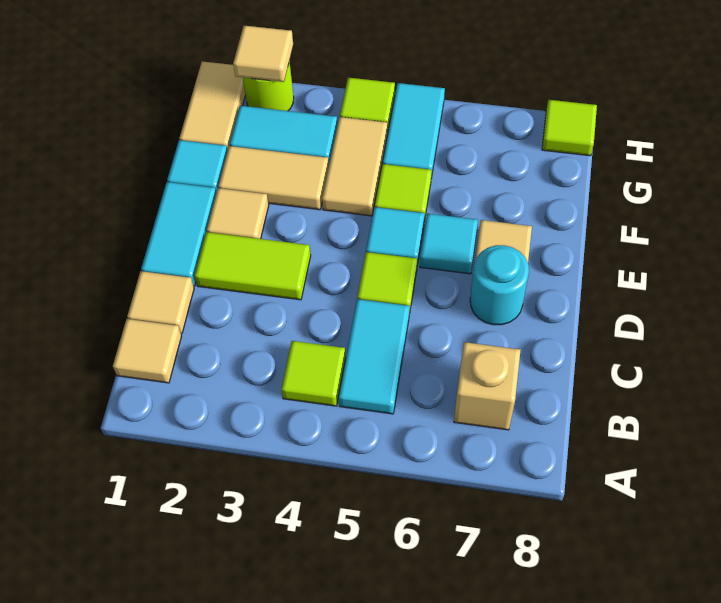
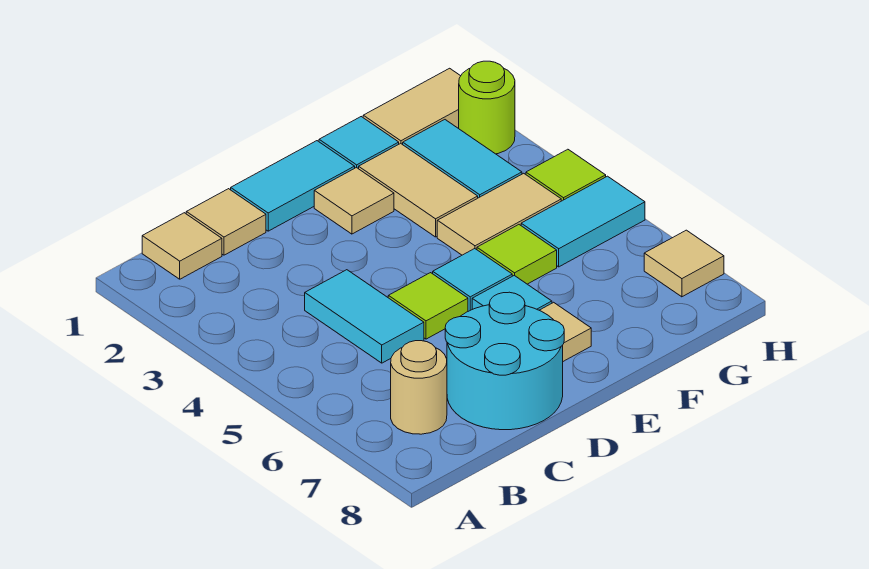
lime 1x1 tile [281,341,346,406] -> none
cyan 1x2 tile [338,299,410,414] -> cyan 1x2 tile turned to [305,270,424,363]
tan 1x1 brick [454,342,521,430] -> tan 1x1 round brick [391,341,447,434]
lime 1x2 tile [195,232,311,300] -> none
cyan 1x1 round brick [470,245,529,325] -> cyan 2x2 round brick [445,292,564,430]
tan 1x1 tile [233,26,293,82] -> tan 1x1 tile moved to [644,230,724,297]
lime 1x1 tile [542,100,597,156] -> none

